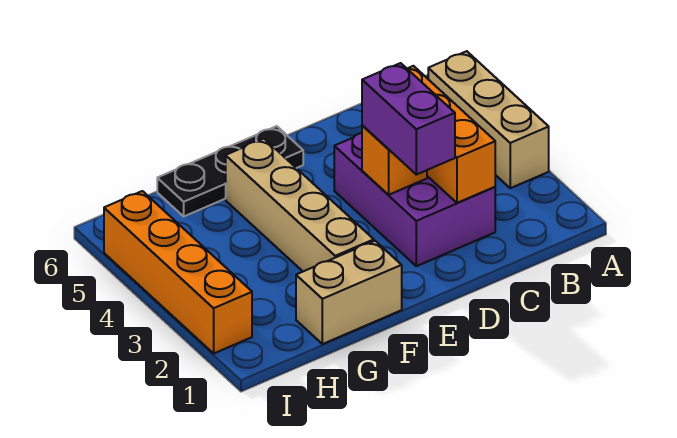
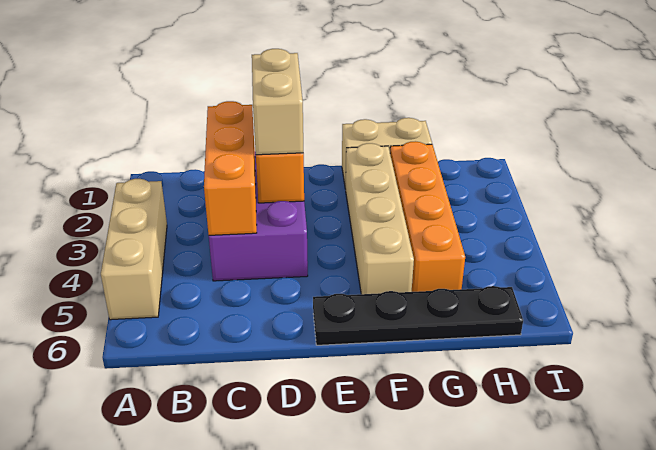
purple 1x2 brick [362,63,455,175] -> tan 1x2 brick [252,49,303,155]
black 1x3 plate [157,126,303,216] -> black 1x4 plate [313,286,523,345]
orange 1x4 brick [104,191,252,353] -> orange 1x4 brick moved to [390,141,465,292]

